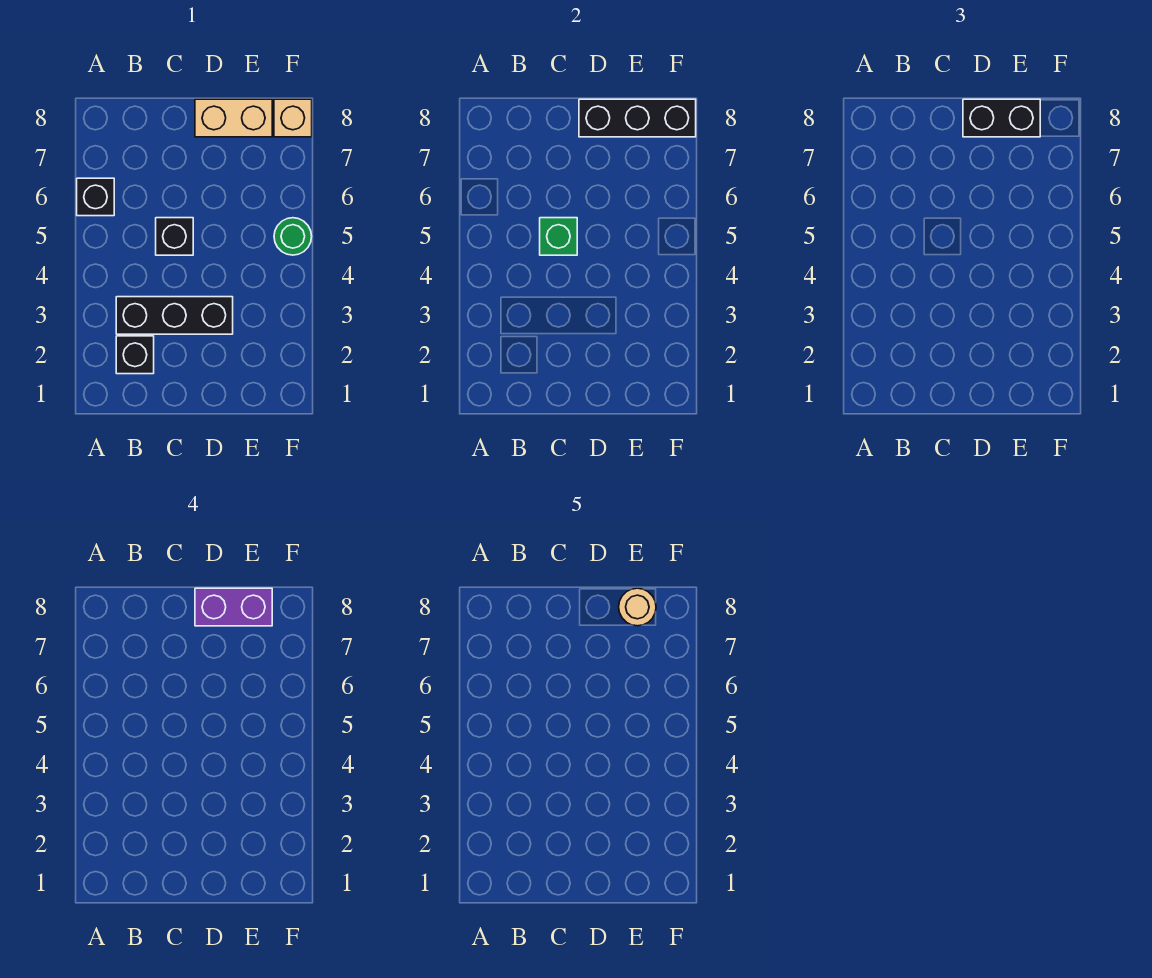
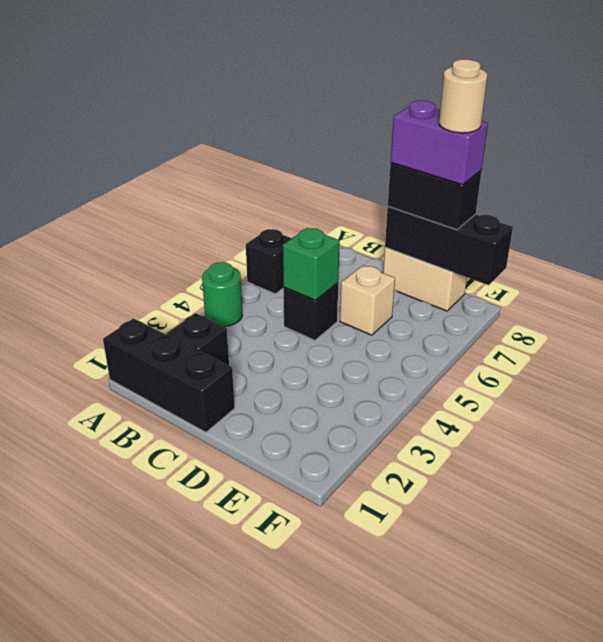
black 1x3 brick [116,297,233,334] -> black 1x3 brick moved to [103,319,235,432]
green 1x1 round brick [274,218,312,255] -> green 1x1 round brick moved to [202,262,242,326]
tan 1x1 brick [274,99,312,137] -> tan 1x1 brick moved to [340,265,395,335]

